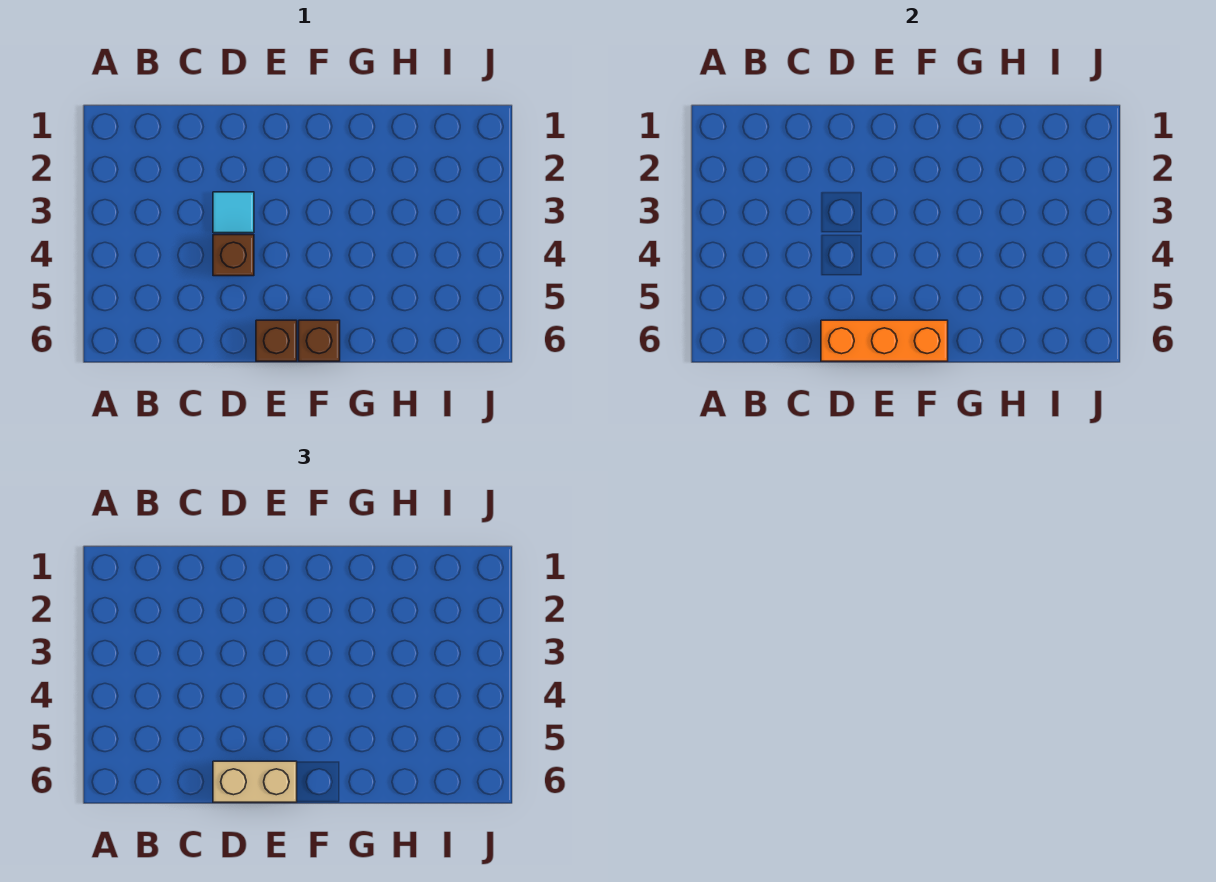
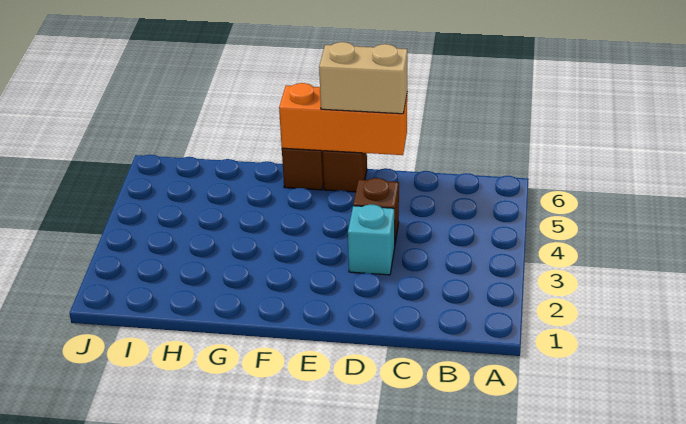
cyan 1x1 tile [213,192,254,233] -> cyan 1x1 brick [348,204,395,275]

